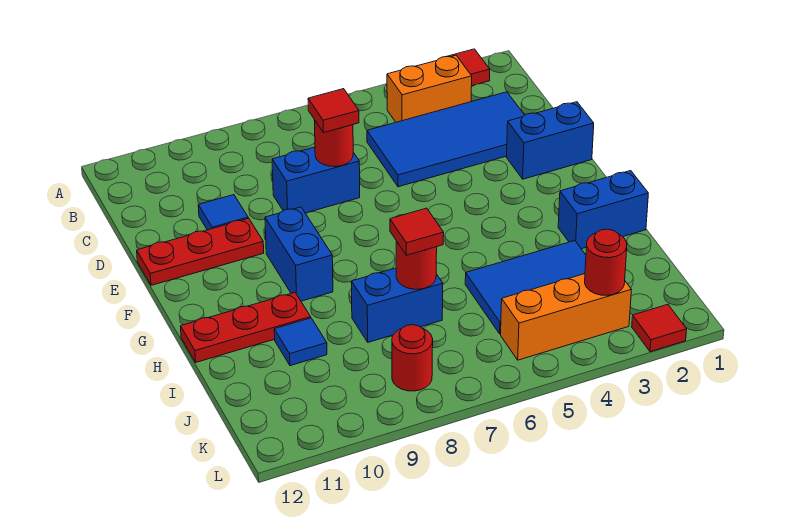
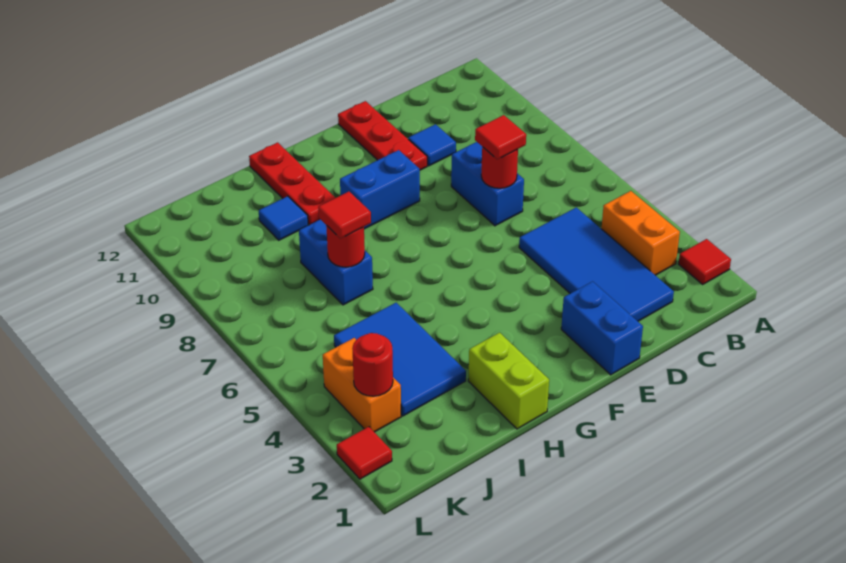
blue 1x2 brick [558,171,648,249] -> lime 1x2 brick [468,333,549,429]
orange 1x3 brick [501,274,632,360] -> orange 1x2 brick [323,338,401,432]
red 1x1 round brick [392,325,433,391] -> none

